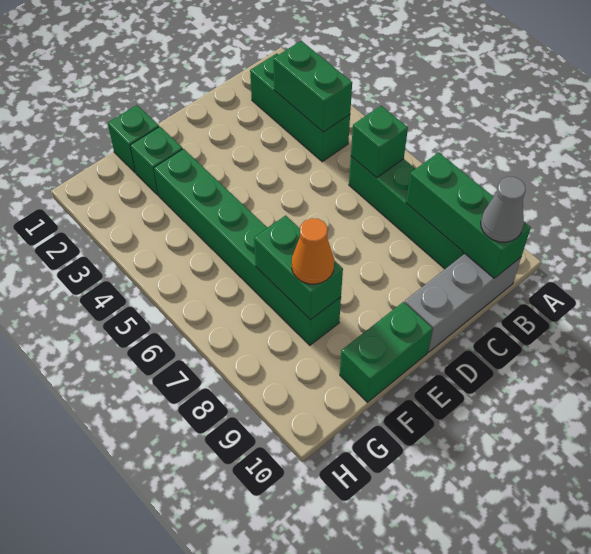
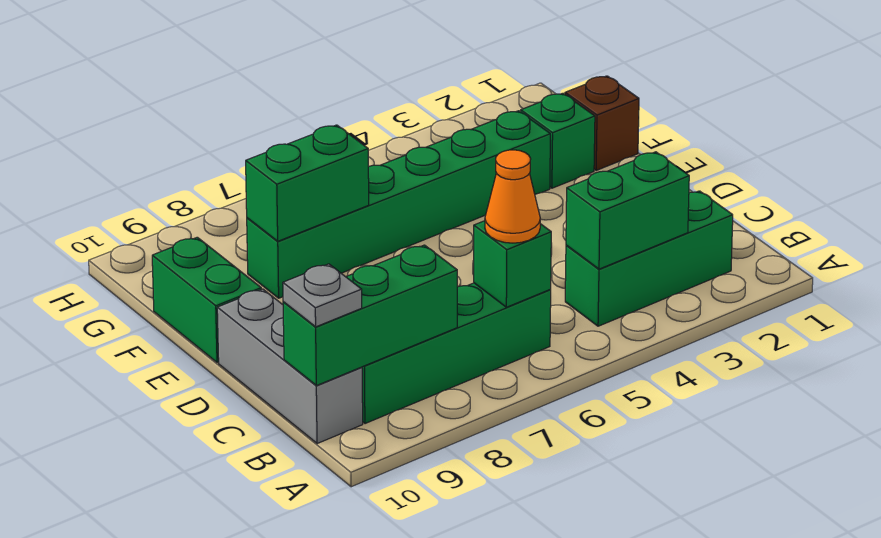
grey 1x1 cone [481,177,526,242] -> grey 1x1 plate [283,264,362,327]
green 1x1 brick [108,105,159,173] -> brown 1x1 brick [565,76,639,170]
orange 1x1 cone [292,218,334,284] -> orange 1x1 cone moved to [485,150,540,243]

